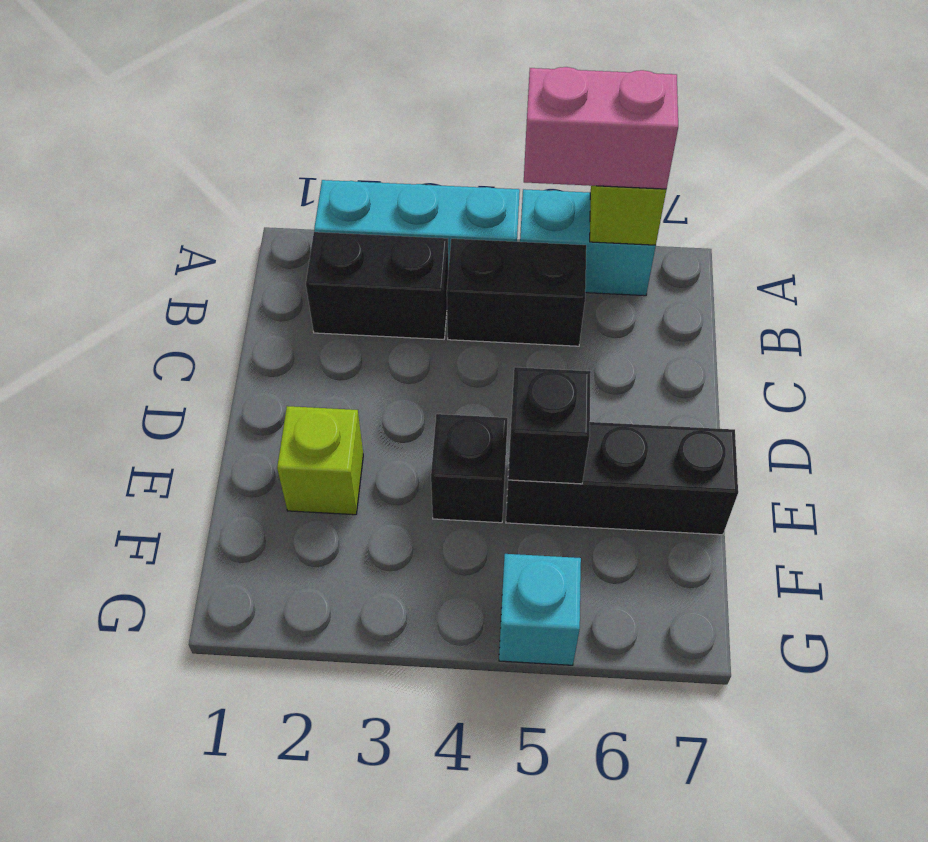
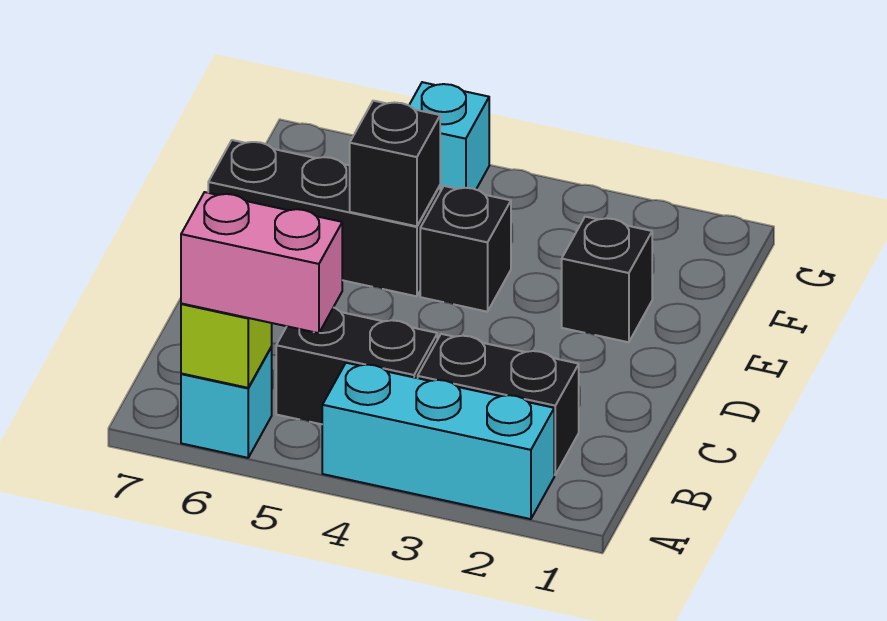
cyan 1x2 brick [520,189,656,296] -> cyan 1x1 brick [181,347,272,458]
lime 1x1 brick [277,406,363,515] -> black 1x1 brick [562,217,652,342]

